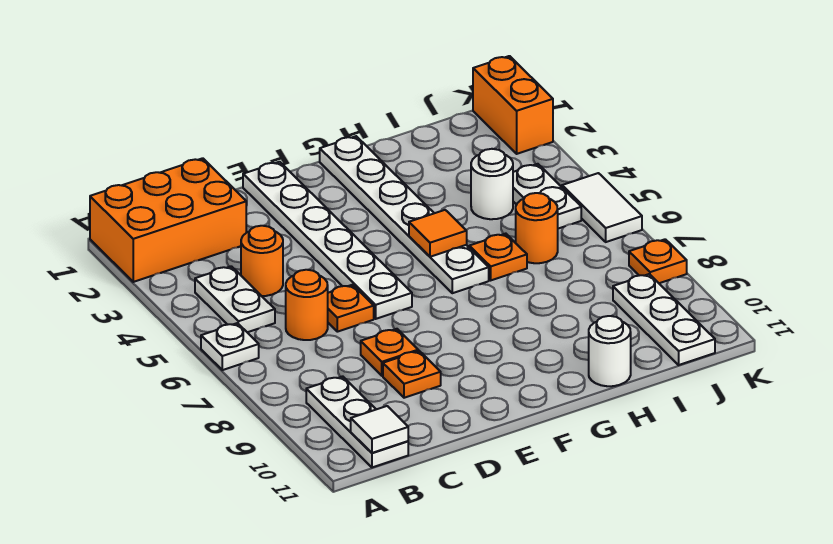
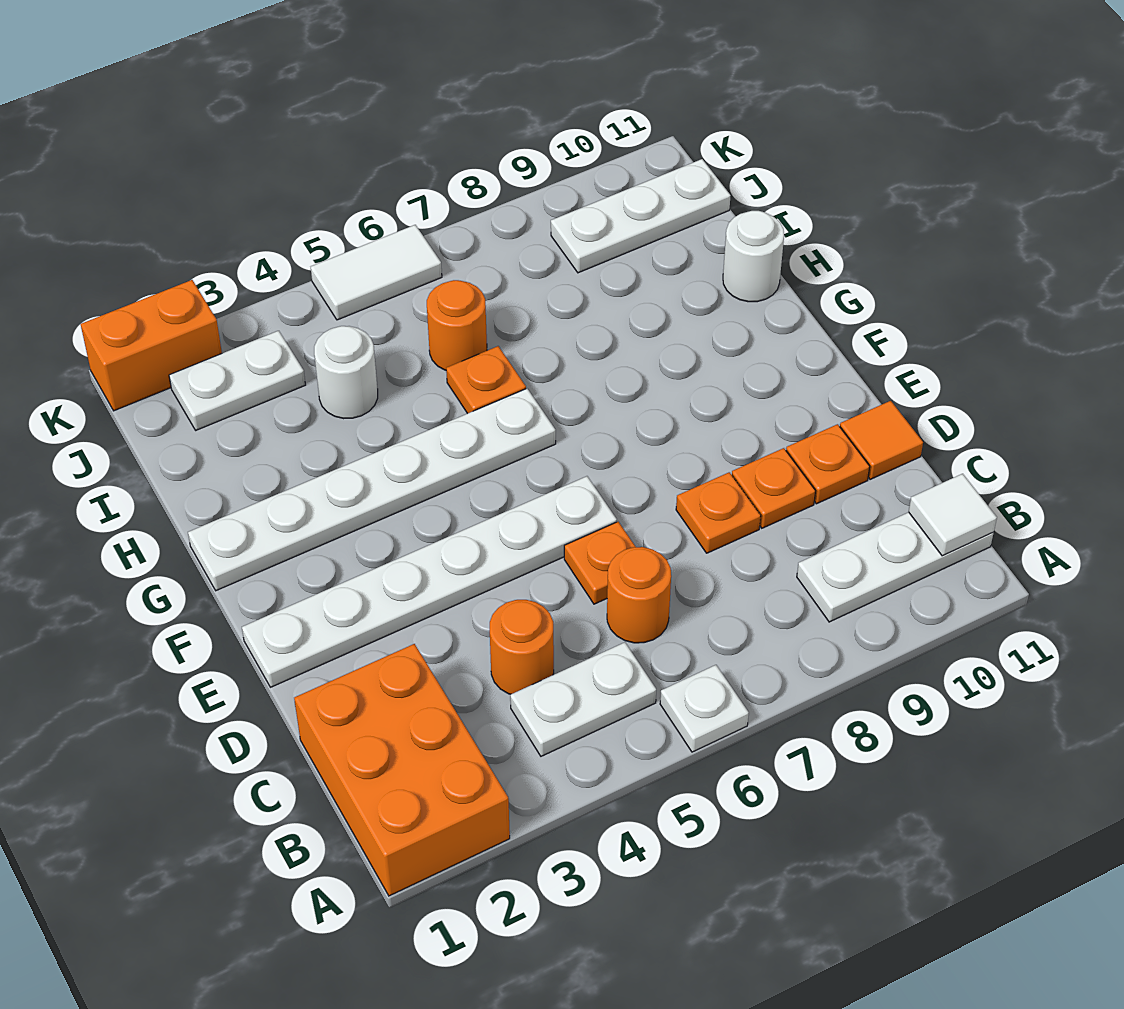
orange 1x1 tile [409,210,467,257] -> orange 1x1 tile moved to [840,401,923,480]
white 1x2 plate [513,164,581,229] -> white 1x2 plate moved to [169,331,305,430]
orange 1x1 plate [629,239,687,283] -> orange 1x1 plate moved to [786,424,870,504]

